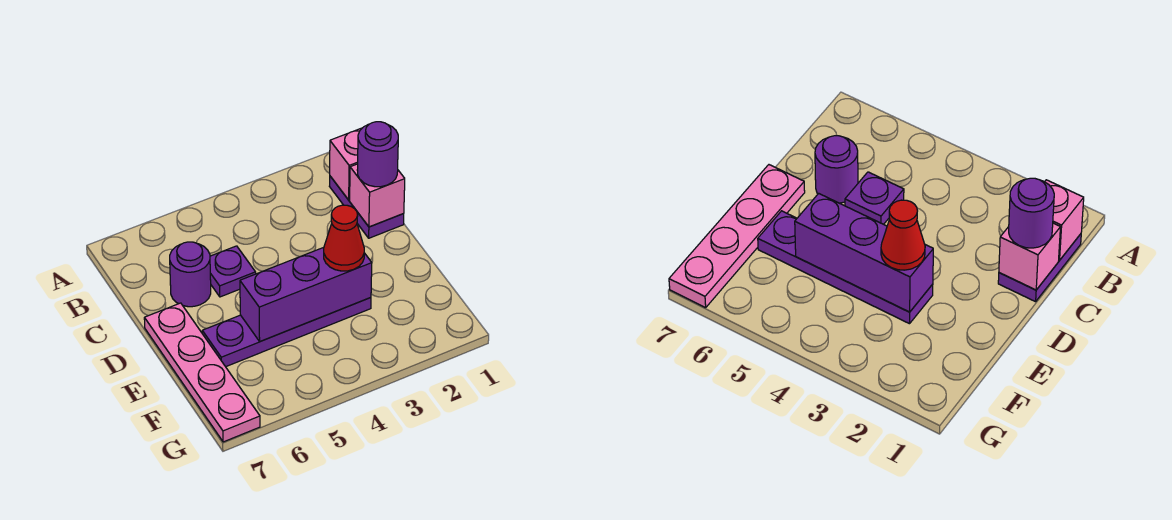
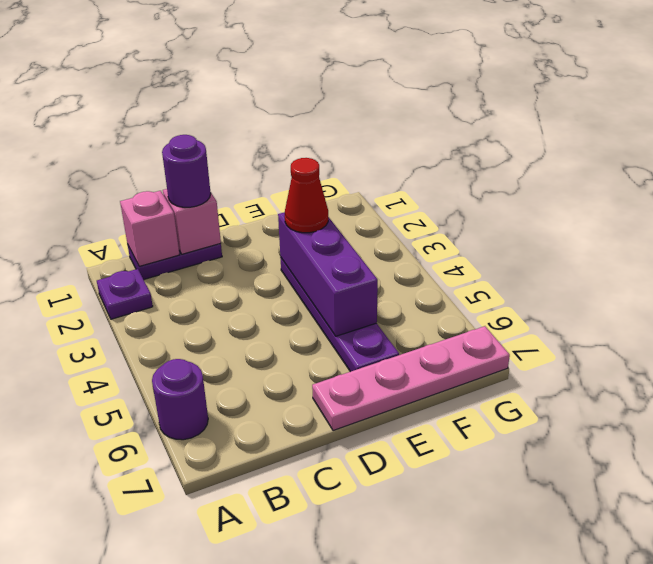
purple 1x1 plate [210,246,256,297] -> purple 1x1 plate moved to [97,269,153,319]
purple 1x1 round brick [170,242,211,307] -> purple 1x1 round brick moved to [152,359,208,440]

